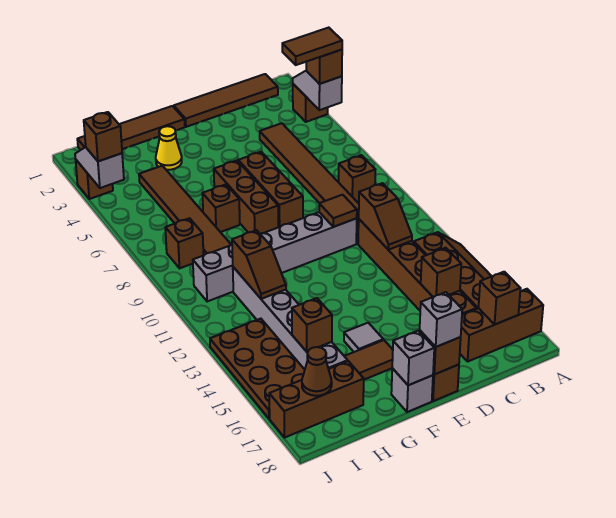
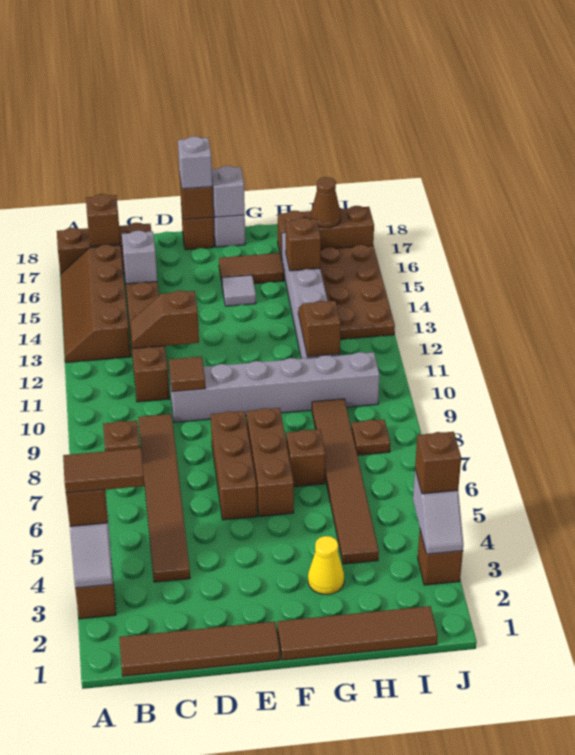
brown 1x2 slope [359,183,412,250] -> brown 1x2 slope turned to [130,290,199,349]
brown 1x1 brick [421,248,461,297] -> grey 1x1 brick [122,231,157,284]
brown 1x1 brick [165,218,204,268] -> brown 1x1 plate [351,420,390,455]

